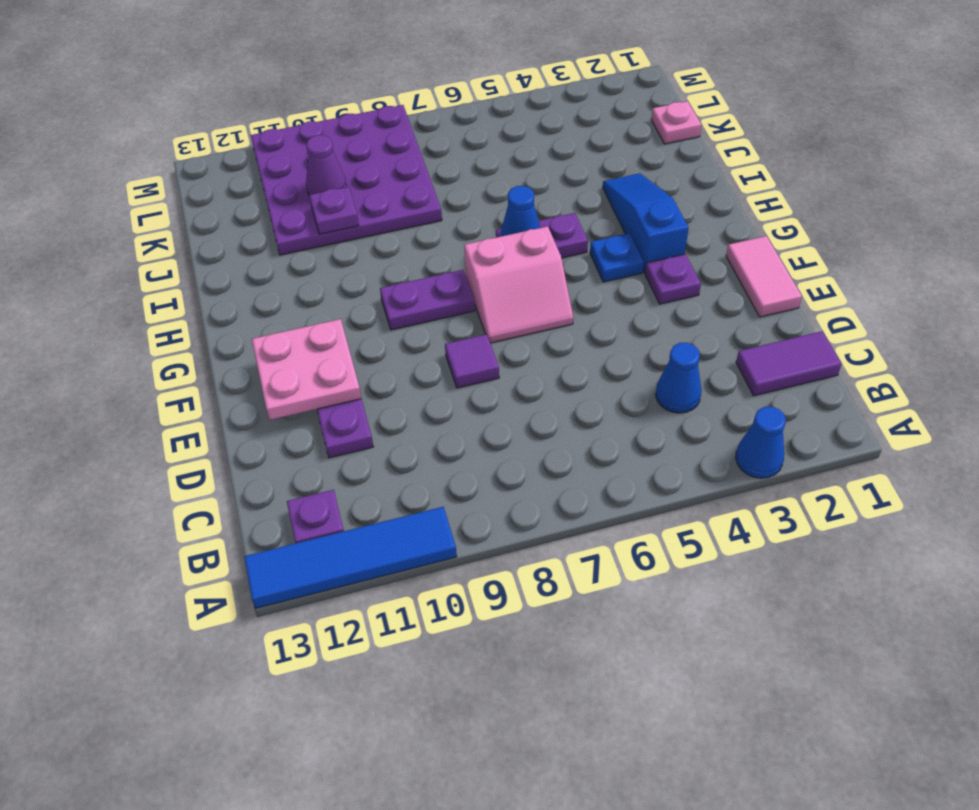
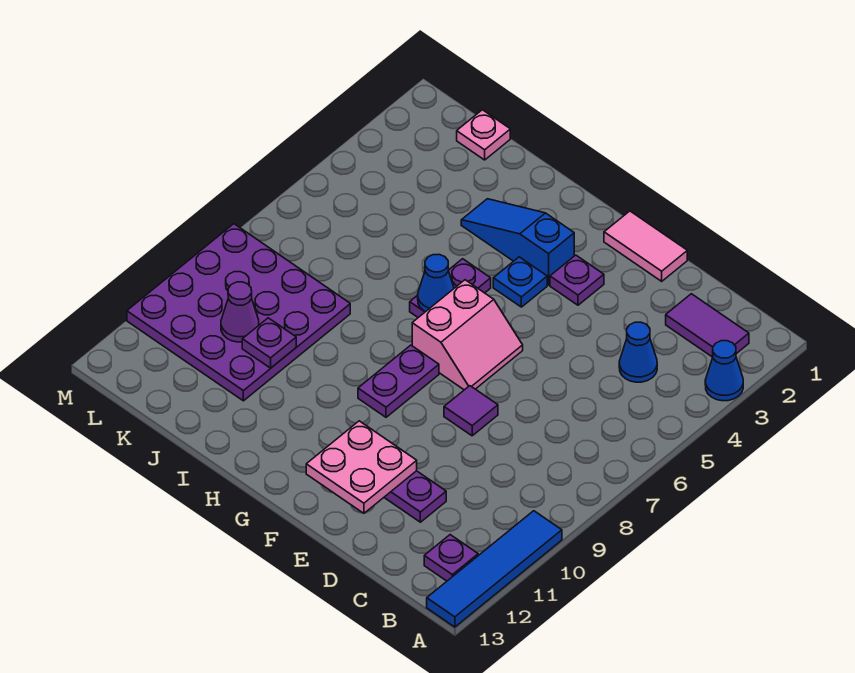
purple 1x2 tile [736,331,842,396] -> purple 1x2 tile turned to [666,294,749,357]

